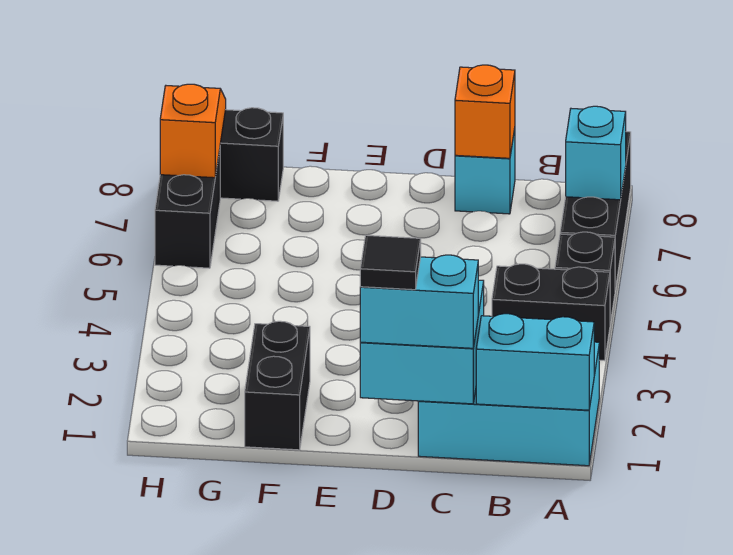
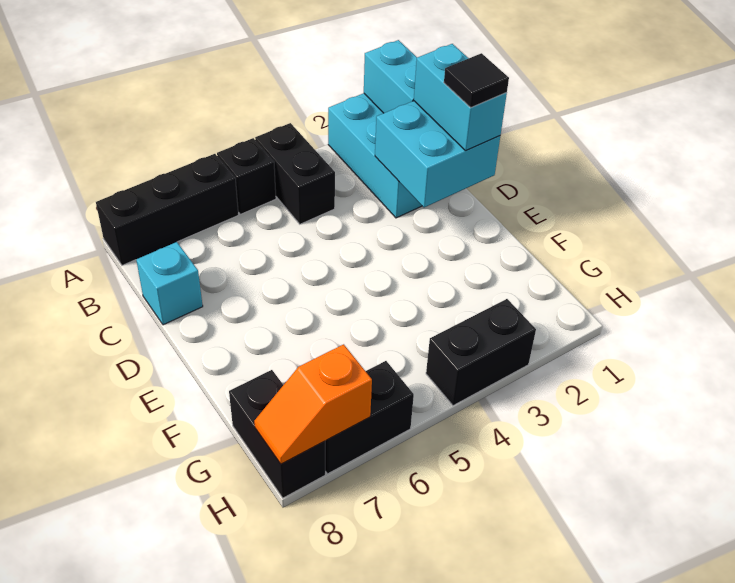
cyan 1x1 brick [566,106,626,200] -> none
orange 1x1 brick [455,65,515,158] -> none
black 1x2 brick [245,321,310,450] -> black 1x2 brick moved to [426,299,536,406]

